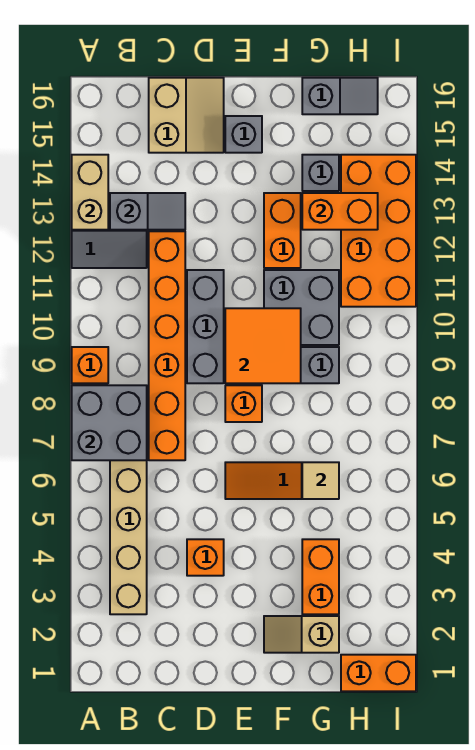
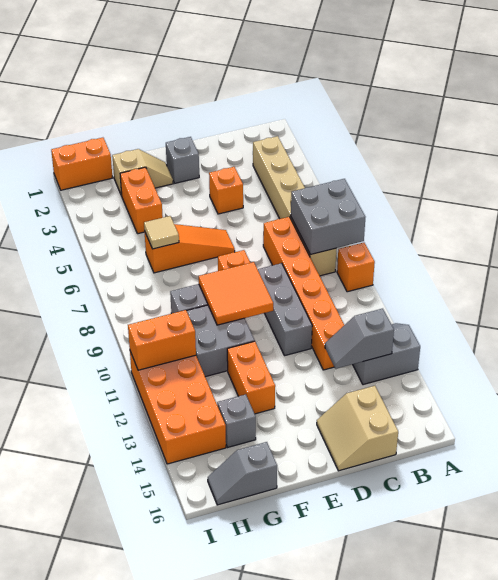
tan 1x2 brick [72,155,108,230] -> none
grey 1x1 brick [225,116,262,153] -> grey 1x1 brick moved to [166,137,199,183]
orange 1x2 brick [302,193,378,230] -> orange 1x2 brick moved to [128,310,196,370]

